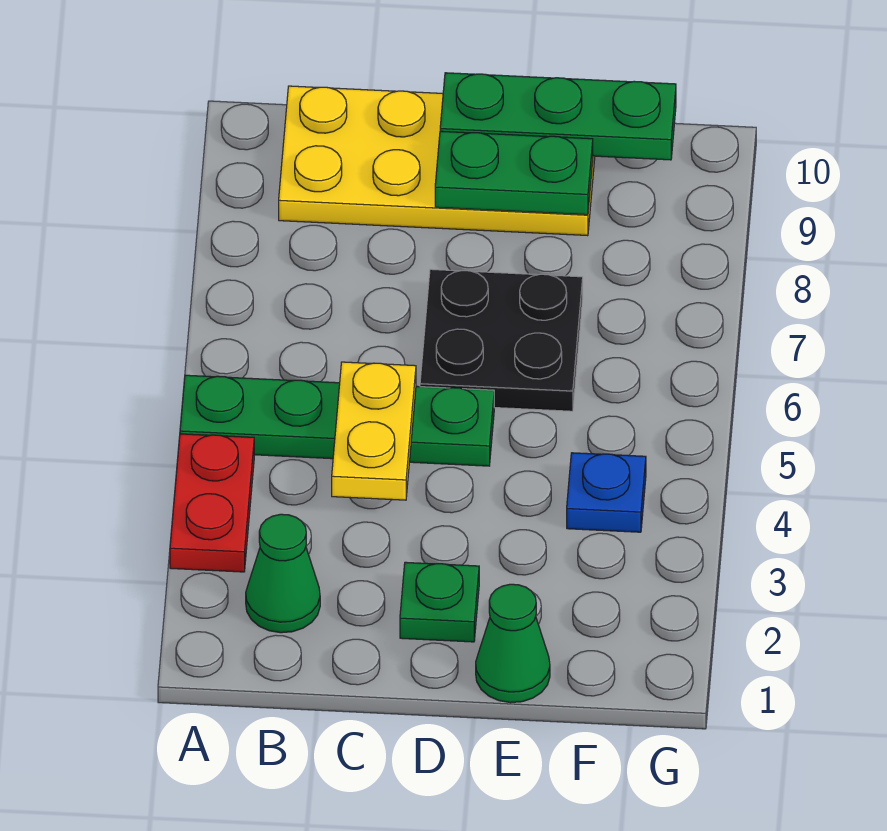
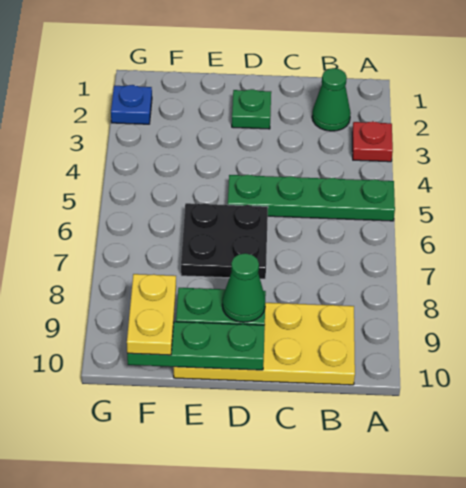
red 1x2 plate [170,434,254,572] -> red 1x1 plate [352,121,393,162]
yellow 1x2 plate [332,362,416,500] -> yellow 1x2 plate moved to [127,274,176,355]
green 1x1 cone [476,584,550,703] -> green 1x1 cone moved to [222,253,265,322]
blue 1x1 plate [567,453,646,532] -> blue 1x1 plate moved to [111,85,152,124]

